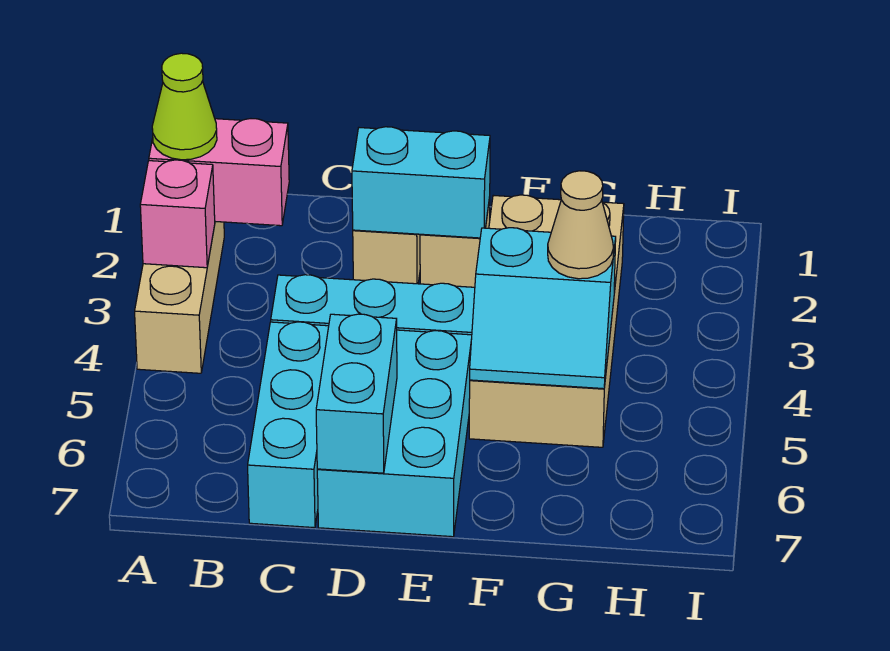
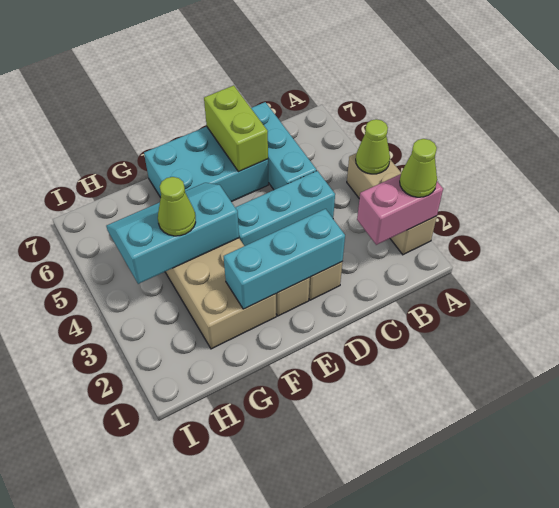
pink 1x1 brick [140,160,215,268] -> none
none -> lime 1x1 cone [356,119,390,174]
cyan 1x2 brick [352,127,490,238] -> cyan 1x3 brick [224,209,345,309]
cyan 2x3 brick [317,330,472,537] -> cyan 2x3 brick turned to [144,126,268,202]
cyan 1x2 brick [316,314,397,473] -> lime 1x2 brick [204,85,268,172]
cyan 2x2 slope [470,228,616,389] -> cyan 2x3 slope [106,183,239,284]
tan 1x1 cone [548,171,614,279] -> lime 1x1 cone [158,177,196,236]

